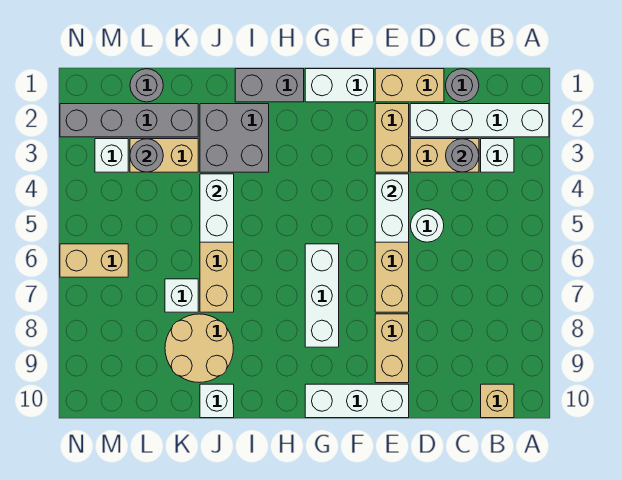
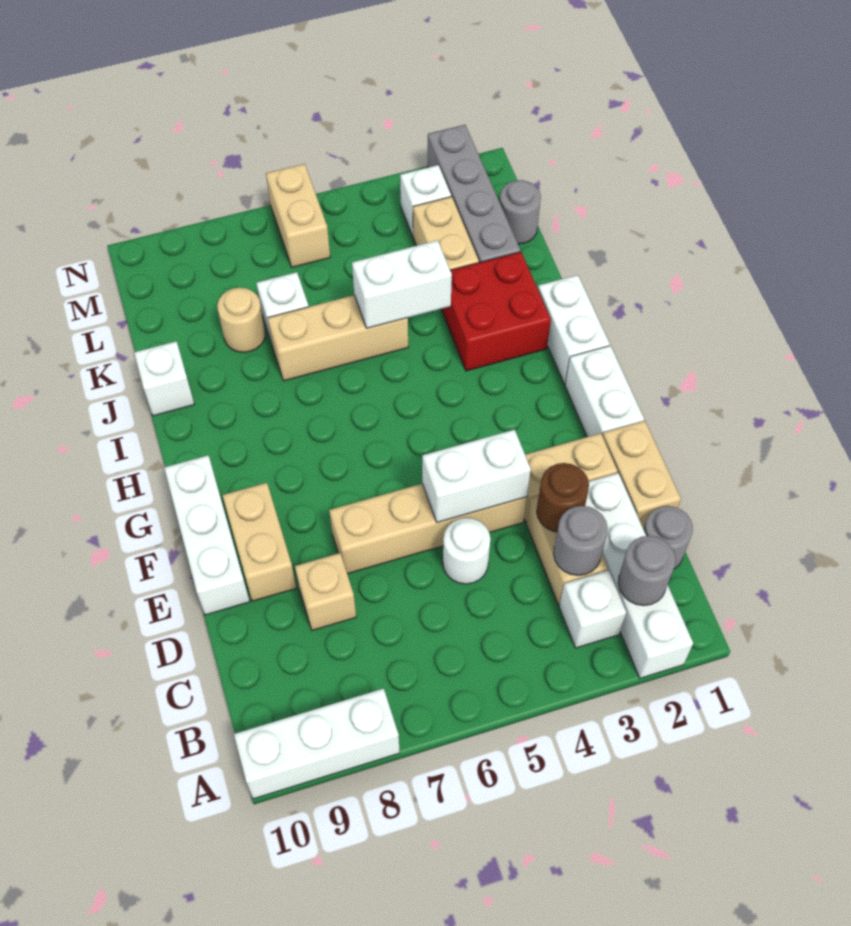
tan 1x1 brick [481,384,514,418] -> tan 1x1 brick moved to [295,553,356,630]
none -> brown 1x1 round brick [537,463,589,532]
tan 1x2 brick [375,314,409,383] -> tan 1x2 brick turned to [222,483,296,601]
white 1x3 brick [305,244,339,347] -> white 1x3 brick moved to [234,689,400,799]
grey 1x2 brick [235,69,304,102] -> white 1x2 brick [538,275,610,384]
grey 2x2 brick [200,104,269,172] -> red 2x2 brick [441,252,551,371]
tan 2x2 round brick [165,314,234,383] -> tan 1x1 round brick [217,288,265,352]
grey 1x1 round brick [130,139,163,172] -> grey 1x1 round brick moved to [618,536,676,606]

